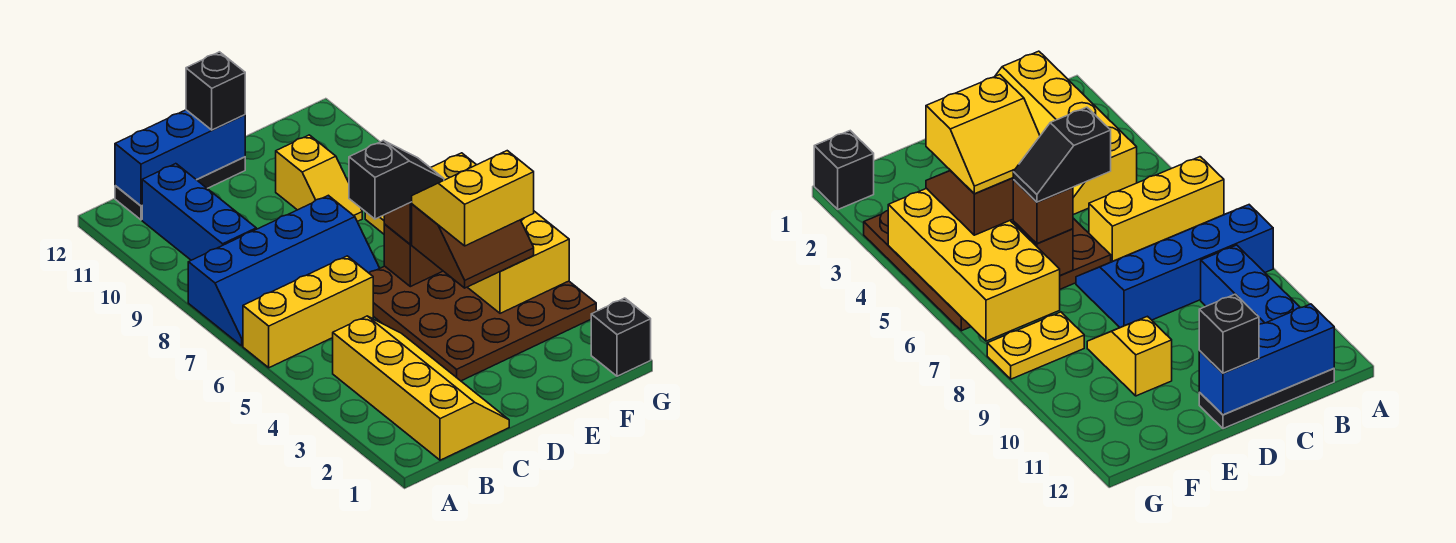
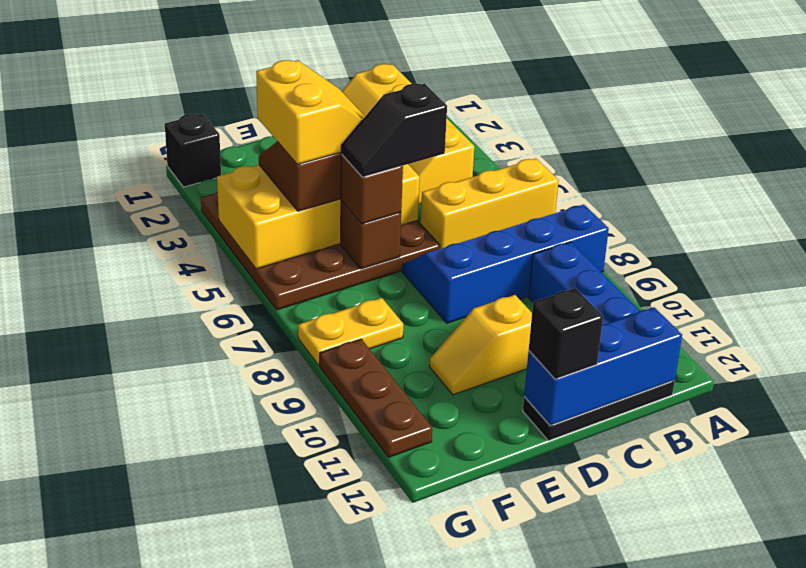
yellow 2x2 slope [412,151,534,246] -> yellow 2x2 slope turned to [256,60,365,164]
yellow 1x2 slope [276,135,362,222] -> yellow 1x2 slope turned to [430,295,532,395]
yellow 2x4 brick [431,153,569,313] -> yellow 2x4 brick turned to [217,164,420,269]
none -> brown 1x3 plate [320,339,432,457]

